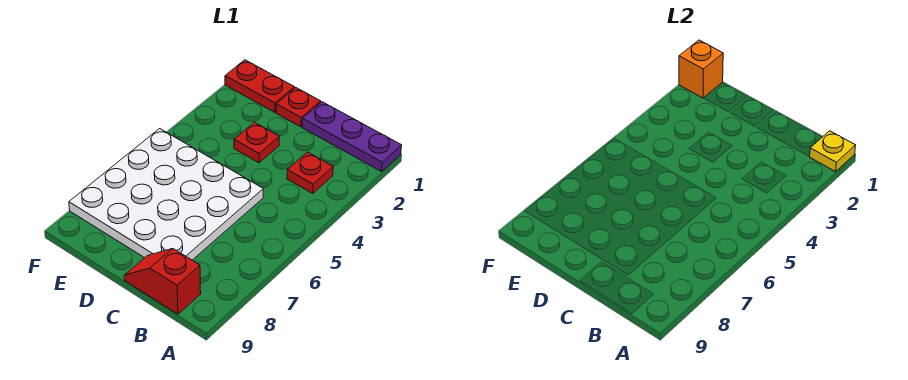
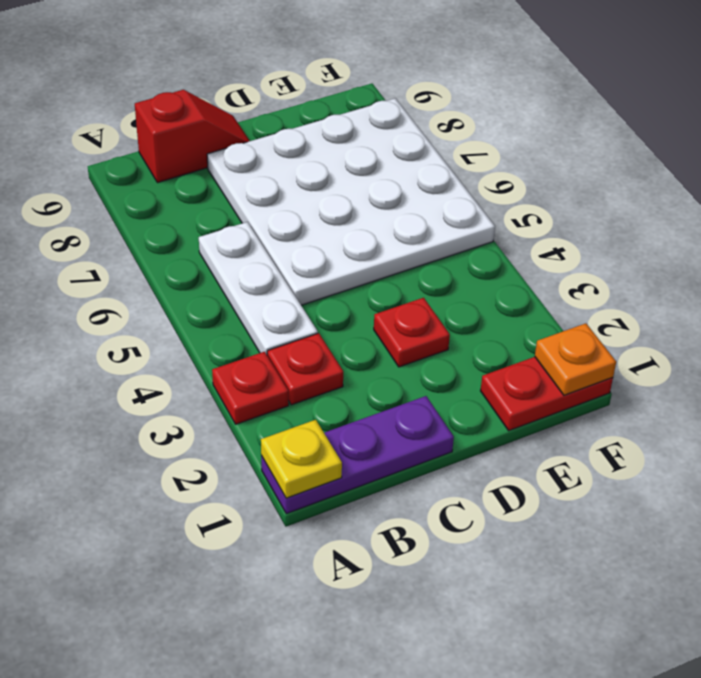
none -> white 1x3 plate [199,222,318,354]
red 1x1 plate [276,88,321,127] -> red 1x1 plate moved to [212,352,289,424]
orange 1x1 brick [679,40,723,98] -> orange 1x1 plate [535,323,616,395]

